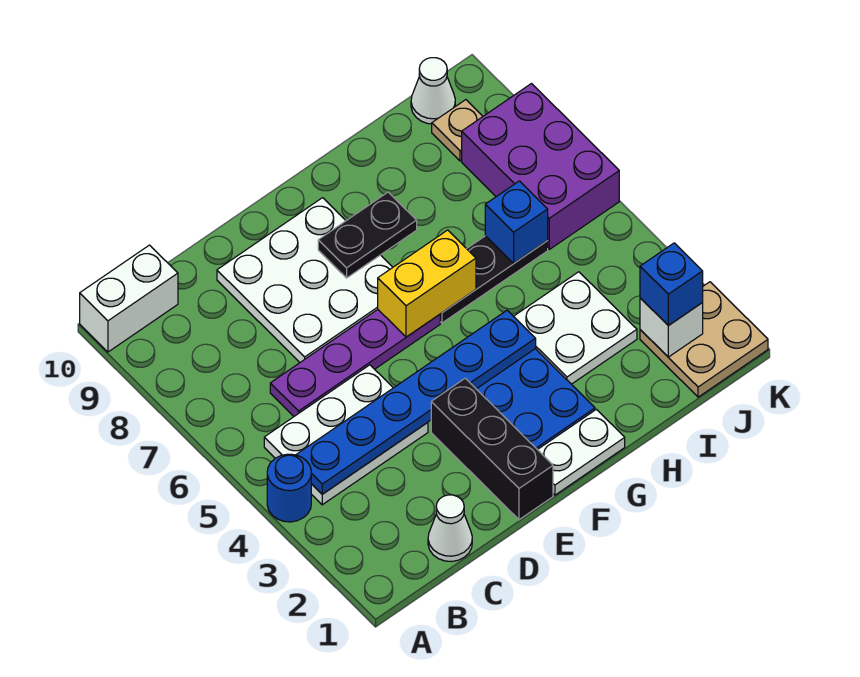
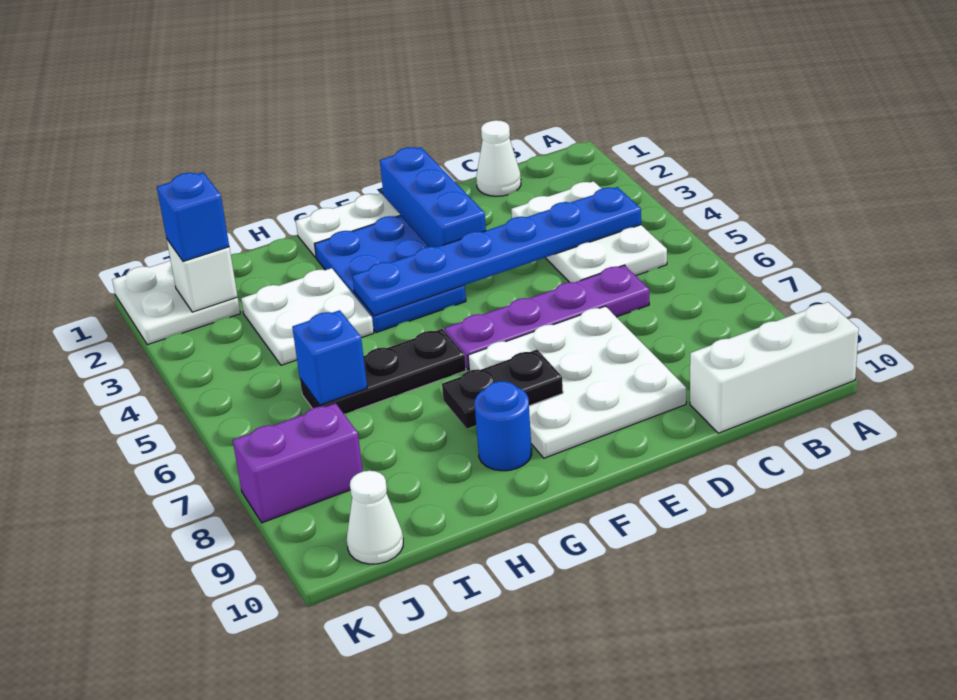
blue 1x1 round brick [267,454,311,522] -> blue 1x1 round brick moved to [475,381,532,471]
white 1x2 brick [80,245,178,352] -> white 1x3 brick [690,302,859,433]
white 2x3 plate [264,365,428,505] -> white 2x3 plate turned to [511,181,667,283]
black 1x3 brick [431,378,553,520] -> blue 1x3 brick [380,147,486,247]
yellow 1x2 brick [378,230,476,337] -> none
tan 2x2 plate [640,282,768,397] -> white 2x2 plate [112,261,240,345]
purple 2x3 brick [462,84,619,249] -> purple 1x2 brick [233,403,363,523]
tan 1x1 plate [432,100,483,161] -> none

